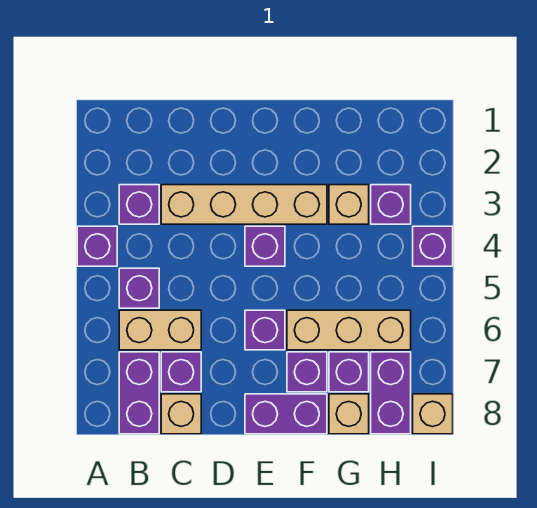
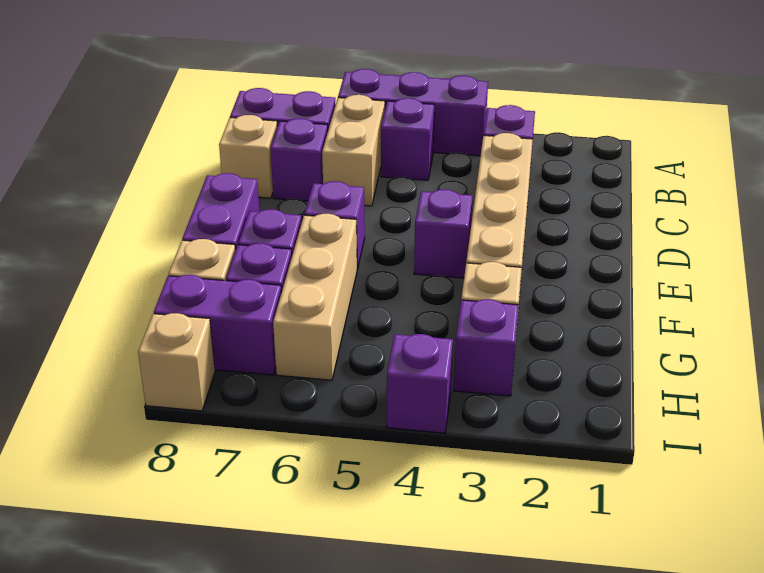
purple 1x1 brick [77,226,117,266] -> purple 1x3 brick [338,69,488,156]

